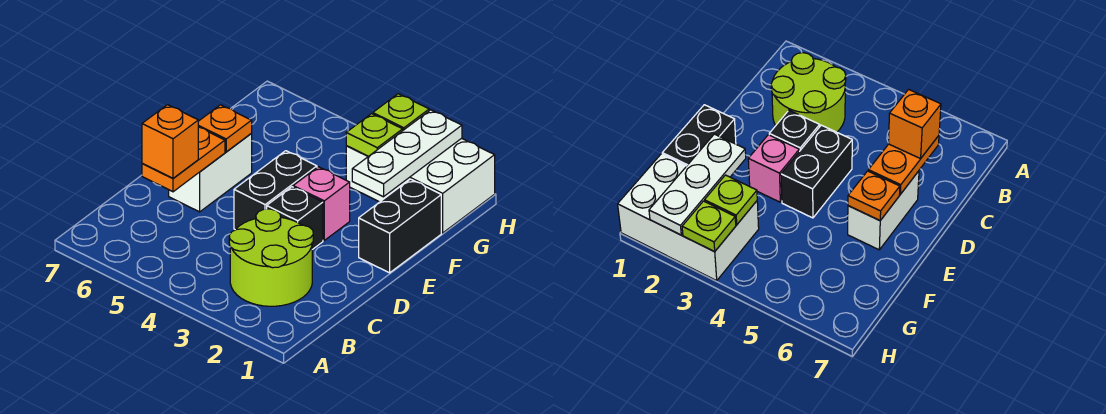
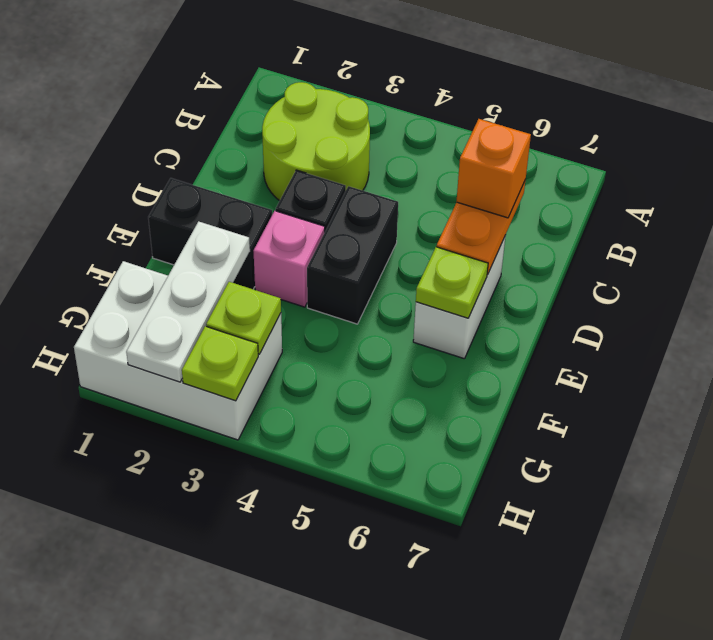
black 1x2 brick [359,179,441,273] -> black 1x2 brick turned to [148,178,272,289]
orange 1x1 plate [198,105,252,152] -> lime 1x1 plate [416,247,488,318]

